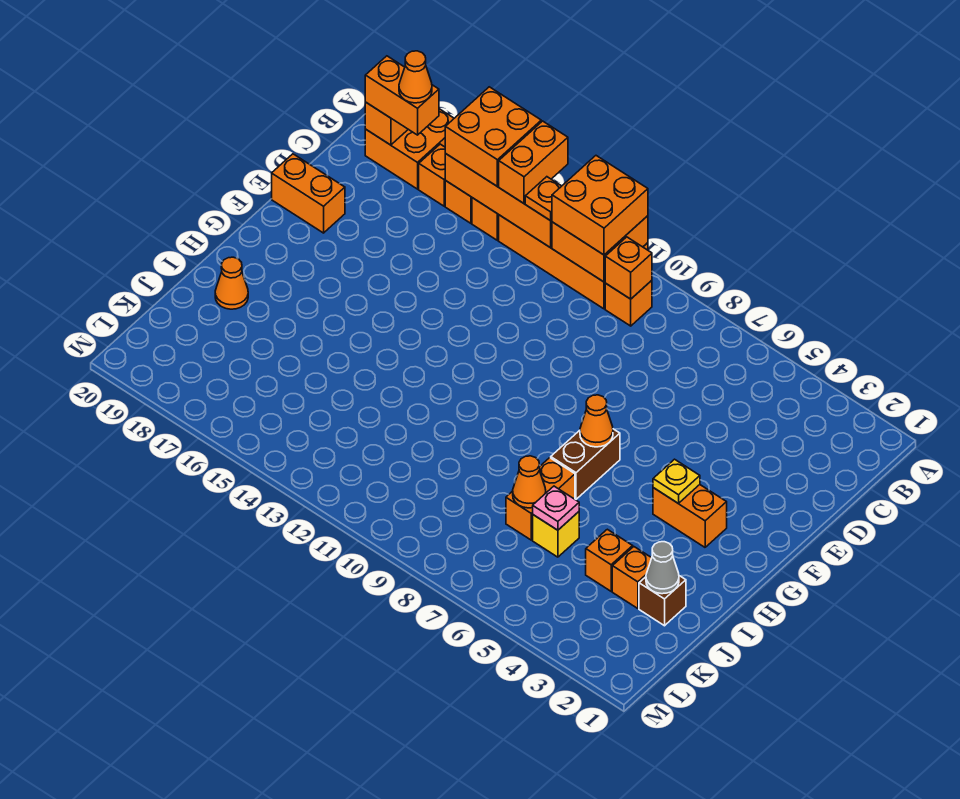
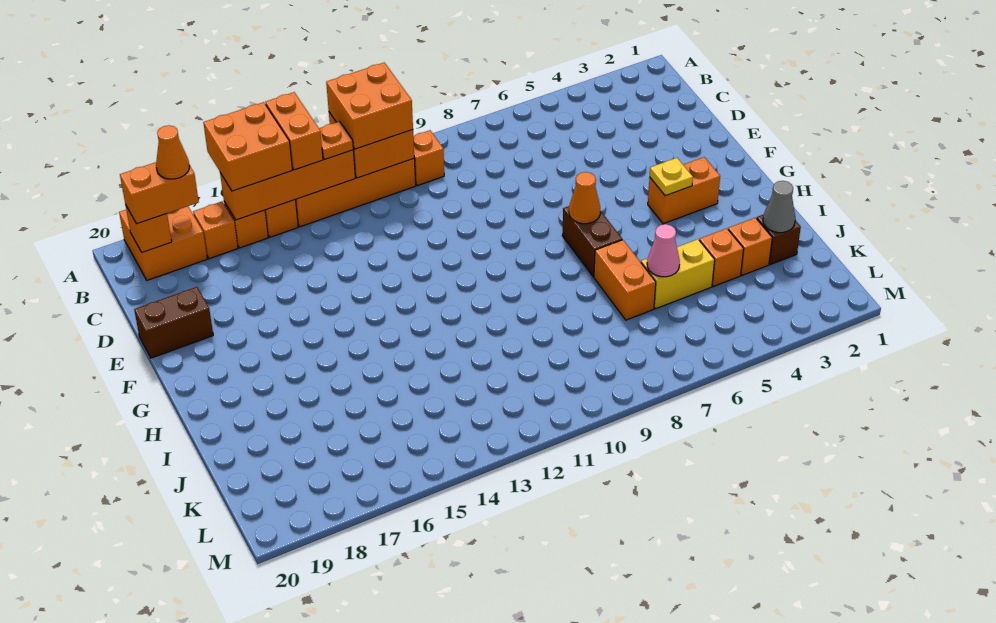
orange 1x1 brick [605,237,652,299] -> none
orange 1x2 brick [272,154,345,233] -> brown 1x2 brick [134,287,213,358]
orange 1x1 cone [215,257,248,309] -> none
yellow 1x1 brick [533,512,579,557] -> yellow 1x2 brick [641,239,715,309]
pink 1x1 plate [533,486,579,530] -> pink 1x1 cone [647,224,680,277]
orange 1x1 cone [513,456,546,508] -> none

